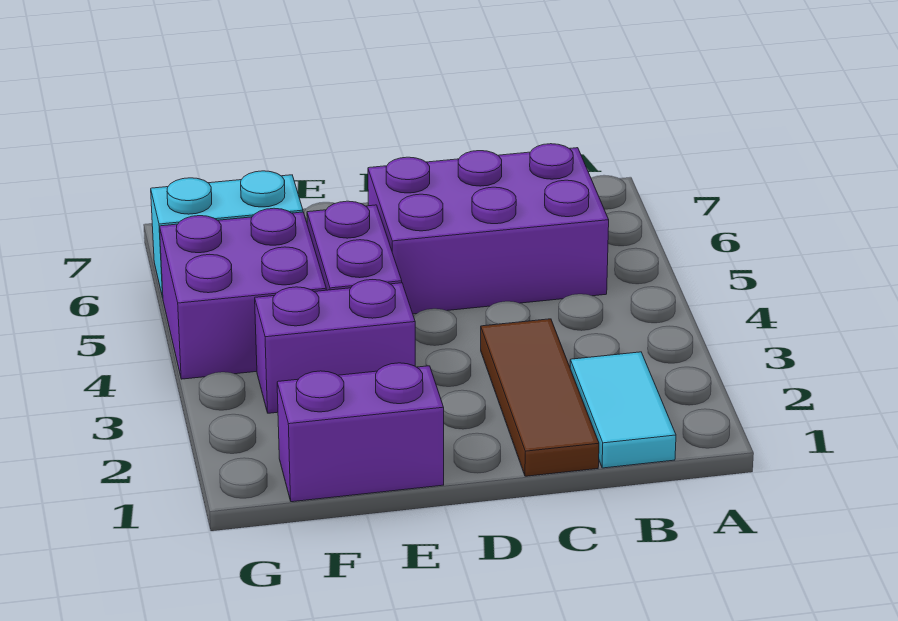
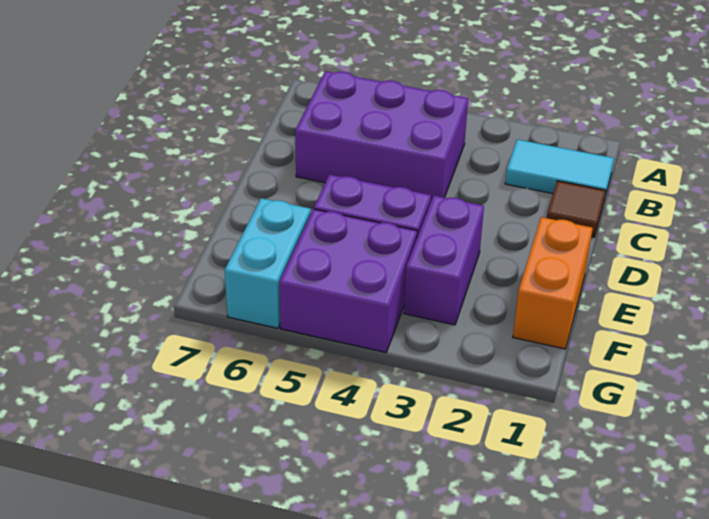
purple 2x3 brick [368,144,609,314] -> purple 2x3 brick turned to [295,71,468,203]
brown 1x3 tile [481,319,599,476] -> brown 1x1 tile [547,181,606,237]
purple 1x2 brick [277,363,444,502] -> orange 1x2 brick [513,217,593,349]

